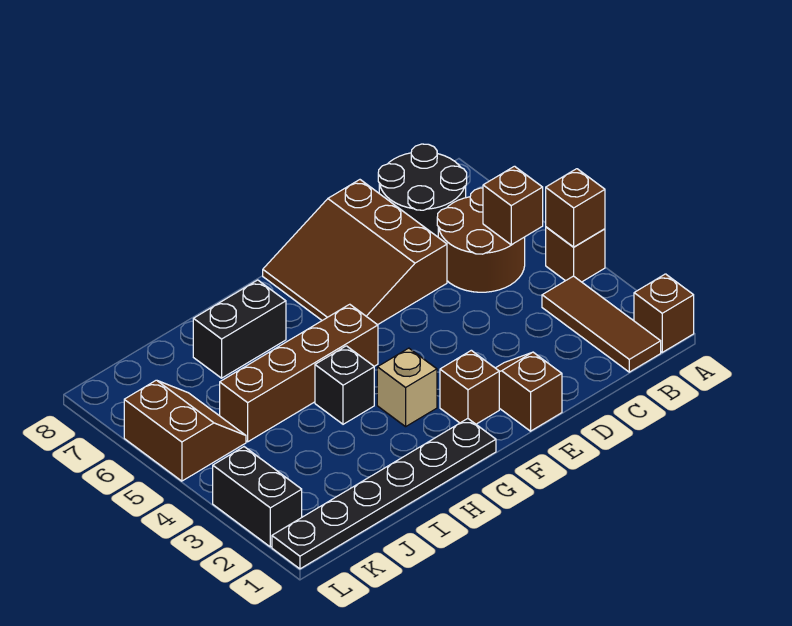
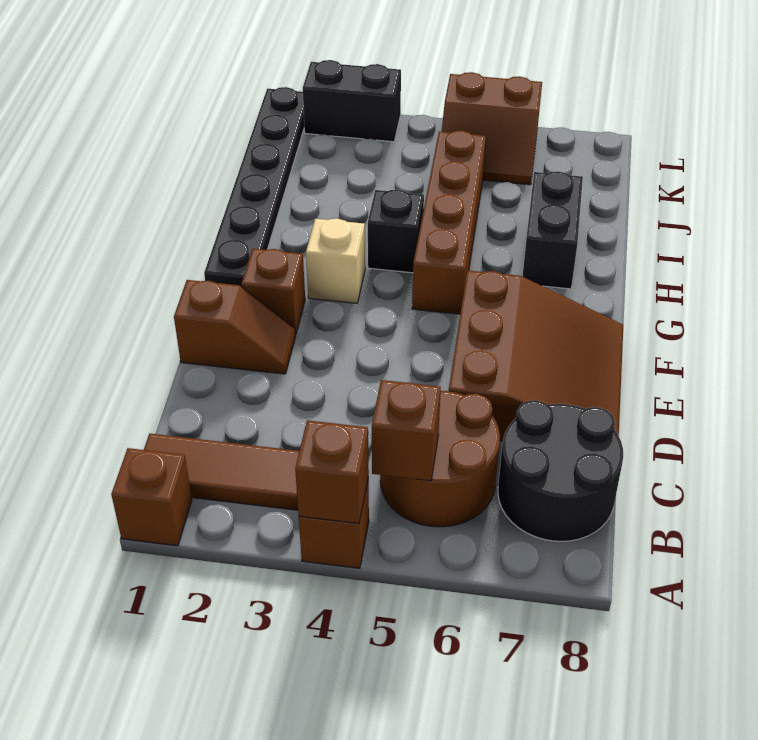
brown 3x3 slope [263,180,447,325] -> brown 3x3 slope turned to [449,270,623,441]

